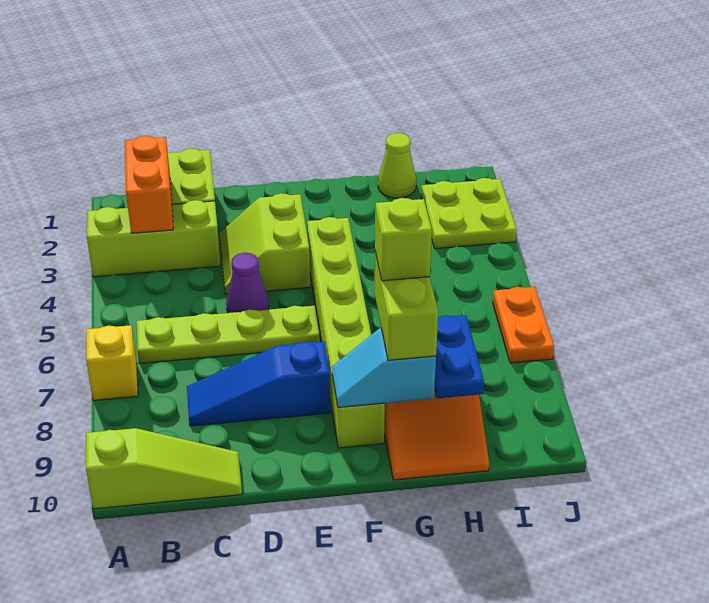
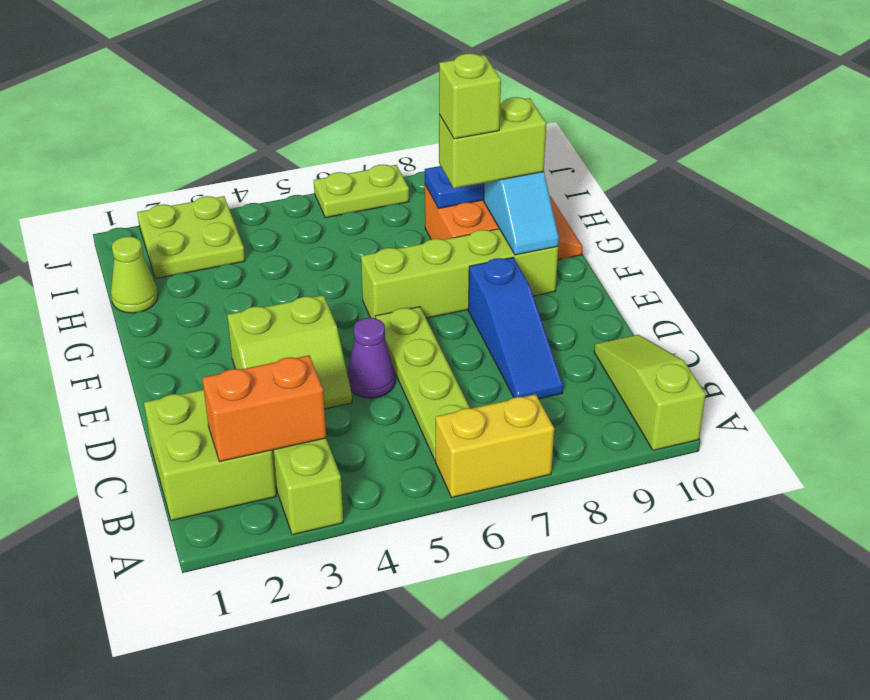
yellow 1x1 brick [86,325,138,400] -> yellow 1x2 brick [435,394,554,497]
lime 1x6 brick [307,217,385,448] -> lime 1x4 brick [361,229,558,318]
orange 1x2 plate [493,287,554,363] -> lime 1x2 plate [314,165,409,218]

